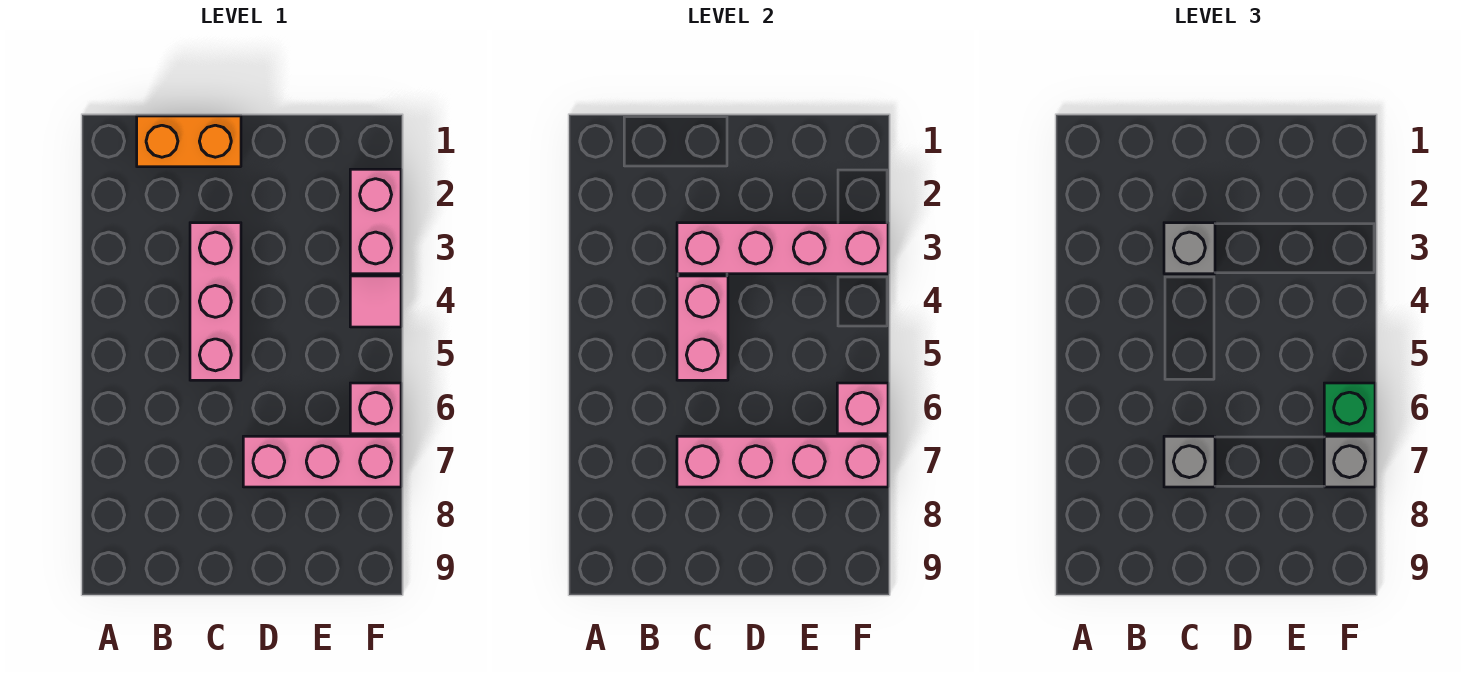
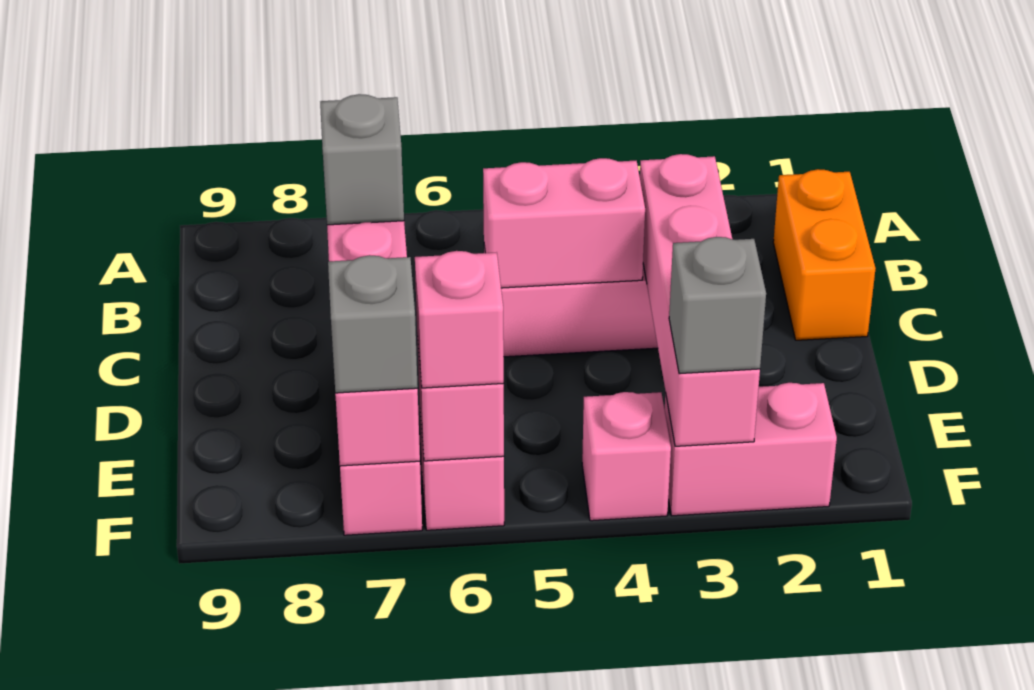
grey 1x1 brick [1164,223,1215,274] -> grey 1x1 brick moved to [669,237,766,374]
pink 1x1 tile [350,276,401,327] -> pink 1x1 brick [582,392,671,521]
green 1x1 brick [1324,383,1375,434] -> pink 1x1 brick [415,251,504,388]

